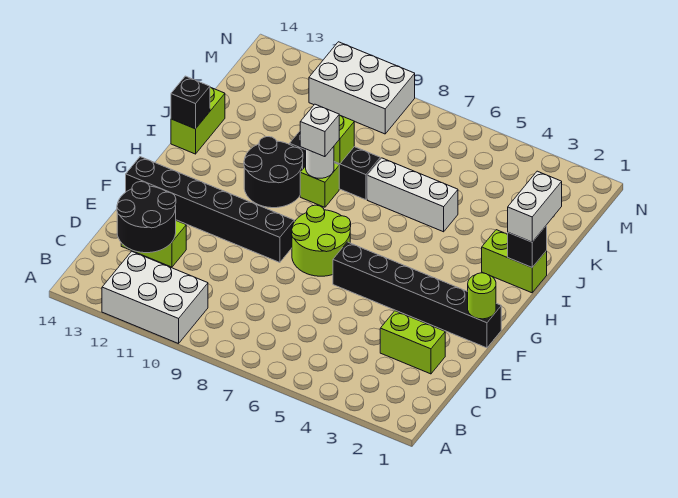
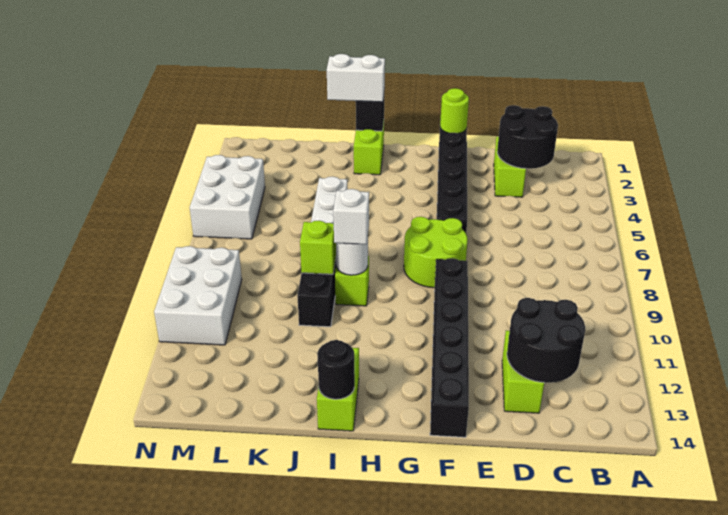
white 2x3 brick [102,251,208,344] -> white 2x3 brick moved to [190,155,265,239]
black 2x2 round brick [244,137,303,208] -> black 2x2 round brick moved to [497,105,558,169]
lime 1x2 brick [171,87,225,154] -> lime 1x2 brick turned to [317,348,359,431]
black 1x1 brick [171,76,210,129] -> black 1x1 round brick [317,340,355,399]

